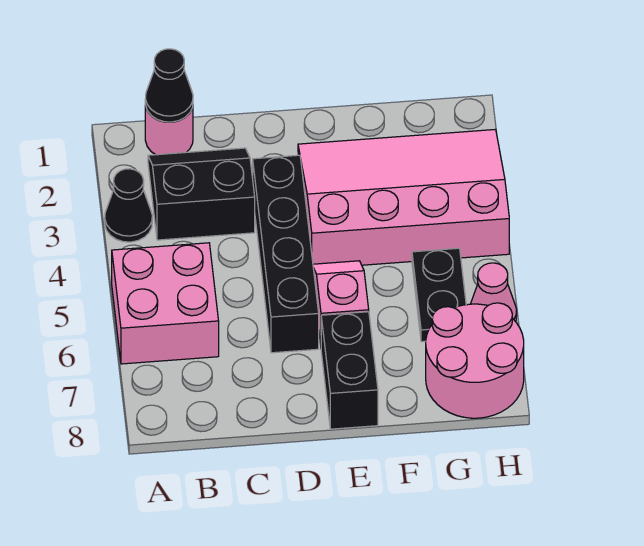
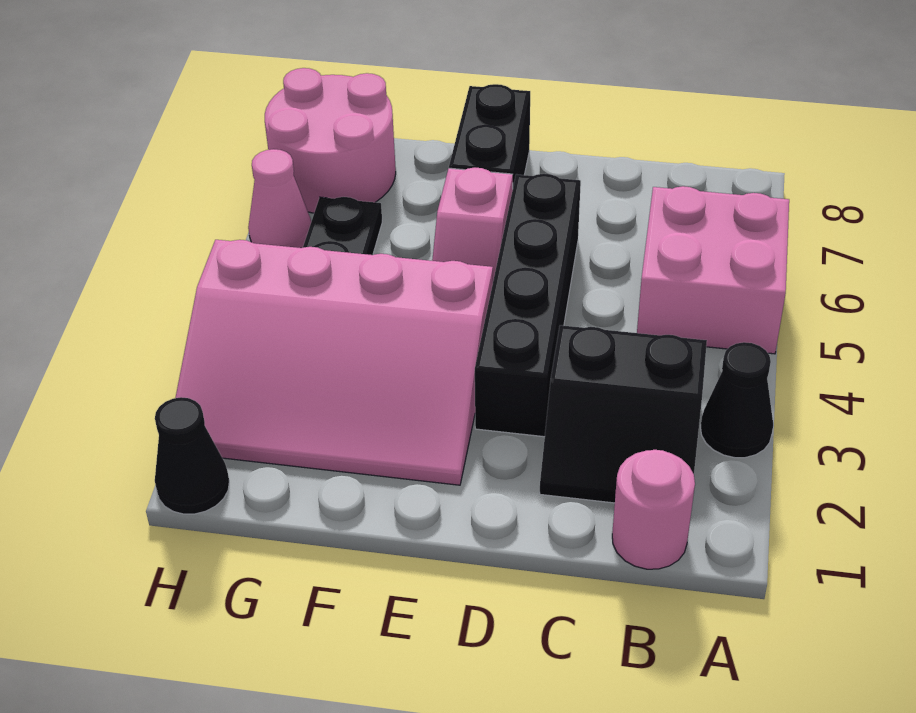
black 1x1 cone [145,49,193,122] -> black 1x1 cone moved to [155,397,229,514]

